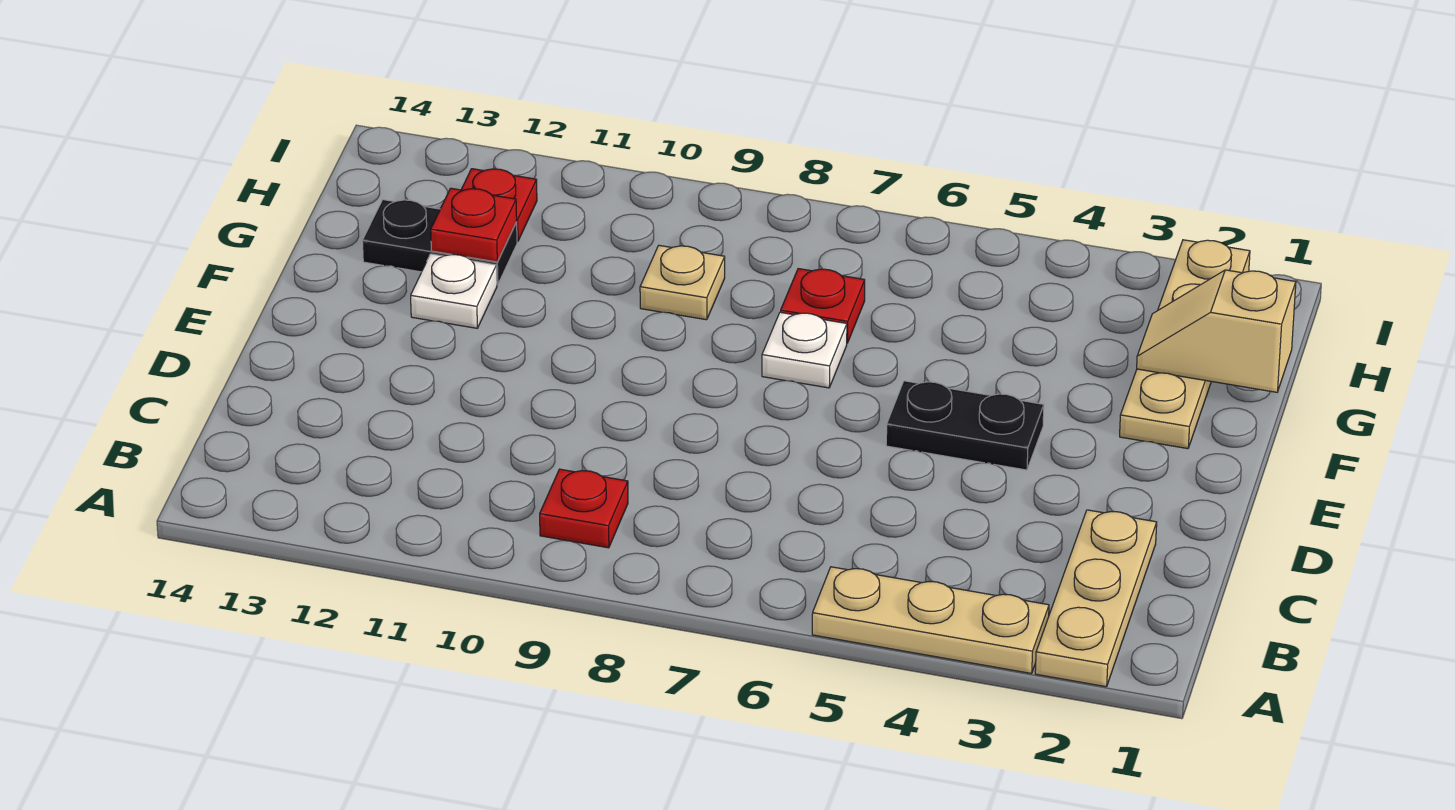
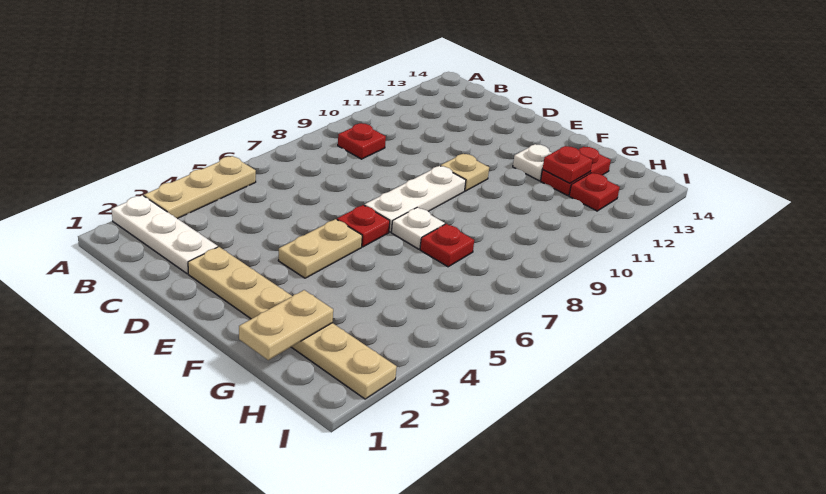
tan 1x3 plate [1035,510,1157,687] -> white 1x3 plate [112,195,218,274]
black 1x2 plate [886,381,1044,470] -> tan 1x2 plate [278,219,362,278]
none -> red 1x1 plate [337,205,390,247]
none -> white 1x3 plate [365,166,466,232]
tan 1x4 plate [1120,240,1250,449] -> tan 1x6 plate [188,247,397,399]
tan 1x2 slope [1137,270,1296,392] -> tan 1x2 plate [239,290,333,360]
tan 1x1 plate [640,245,725,320] -> tan 1x1 plate moved to [441,154,489,191]
black 1x2 plate [362,200,517,285] -> red 1x2 plate [541,147,611,196]

